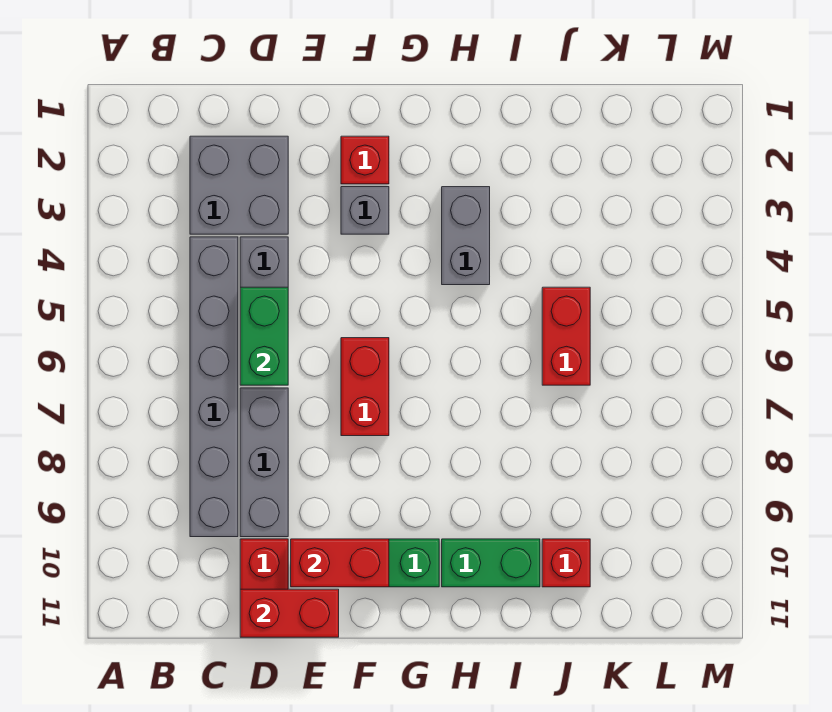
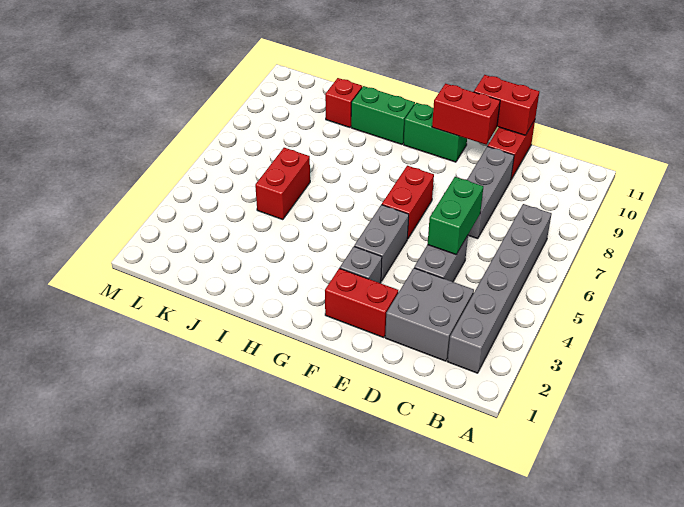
grey 1x6 brick [190,237,238,537] -> grey 1x6 brick moved to [447,204,552,373]
red 1x1 brick [341,136,389,184] -> red 1x2 brick [325,268,398,338]
grey 1x2 brick [442,187,490,285] -> grey 1x2 brick moved to [354,205,409,281]

